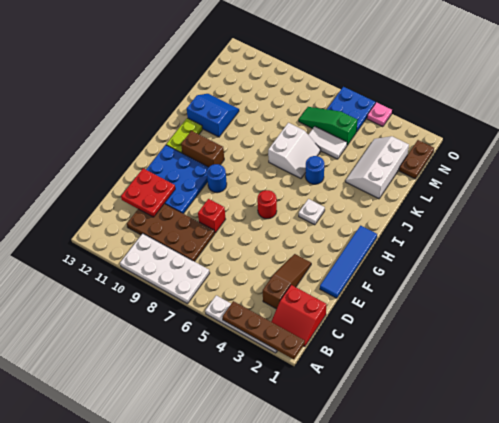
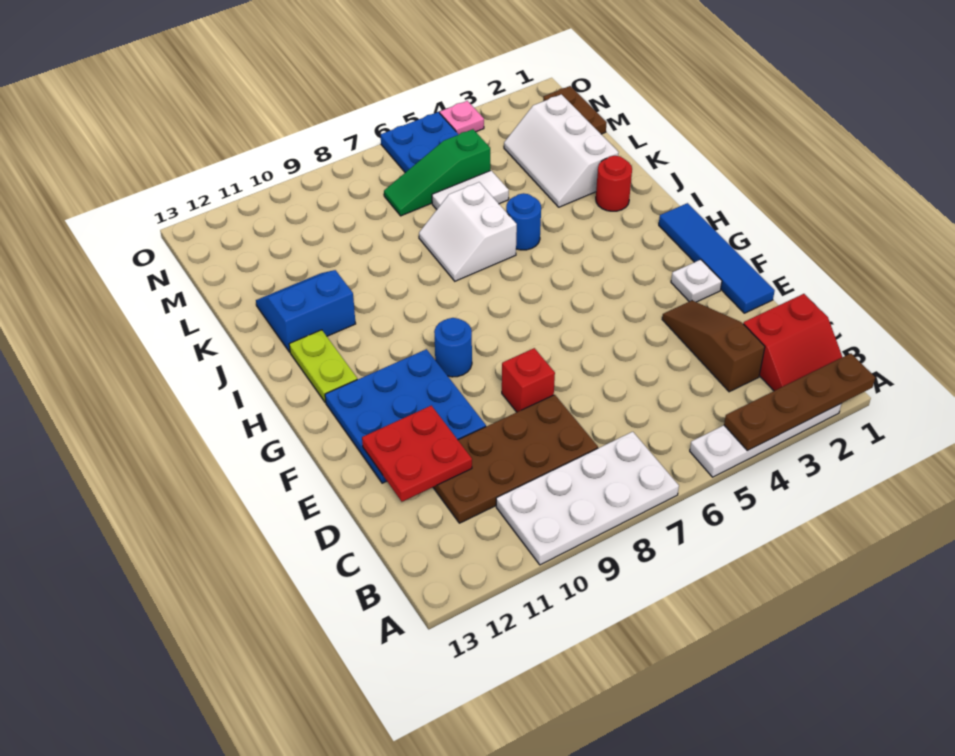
red 1x1 round brick [257,190,277,219] -> red 1x1 round brick moved to [596,156,632,211]
white 1x1 plate [299,199,325,225] -> white 1x1 plate moved to [671,260,722,302]
brown 1x2 brick [181,131,224,167] -> none
white 2x2 slope [268,123,321,178] -> white 2x2 slope turned to [419,182,517,281]

